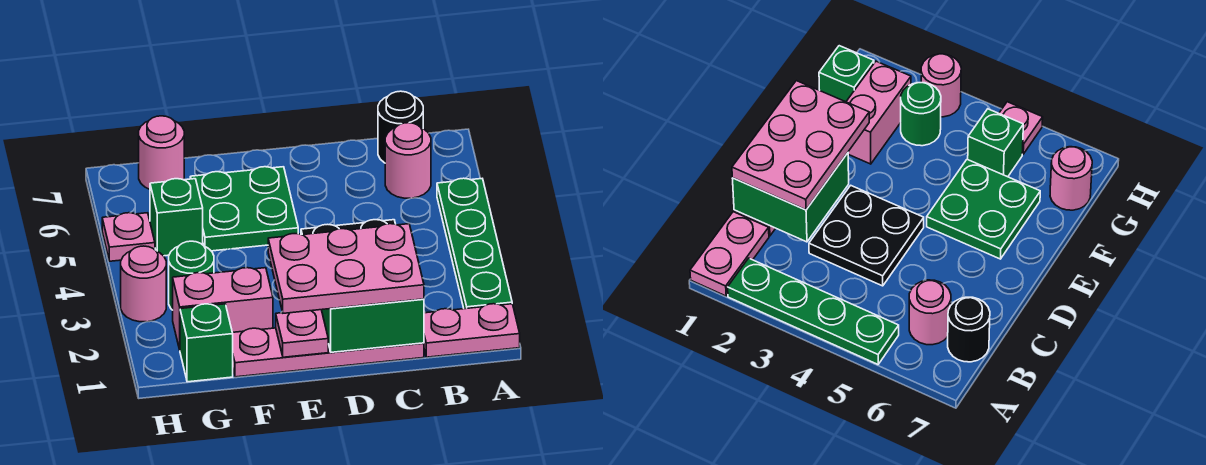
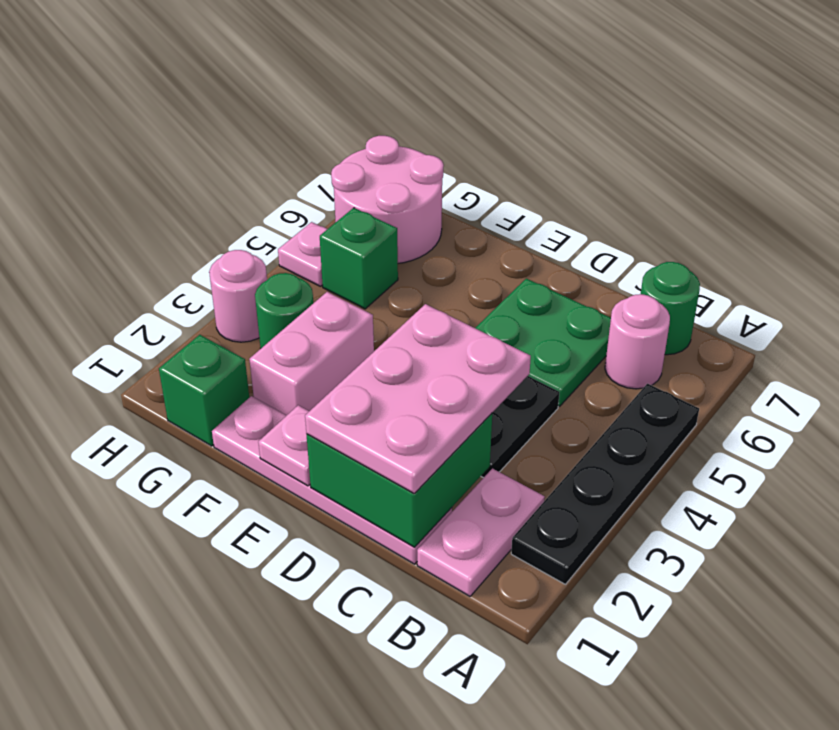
pink 1x2 plate [424,304,520,357] -> pink 1x2 plate turned to [417,469,545,596]
green 1x4 plate [437,178,512,309] -> black 1x4 plate [511,384,699,584]
black 1x1 round brick [378,91,423,163] -> green 1x1 round brick [641,262,700,355]
pink 2x3 plate [268,224,424,313] -> pink 2x3 plate turned to [305,304,531,493]
green 2x2 plate [190,167,298,251] -> green 2x2 plate moved to [476,278,611,406]
pink 1x2 brick [173,268,273,350] -> pink 1x2 brick turned to [249,292,374,415]
pink 1x1 round brick [139,116,184,189] -> pink 2x2 round brick [331,136,444,263]

